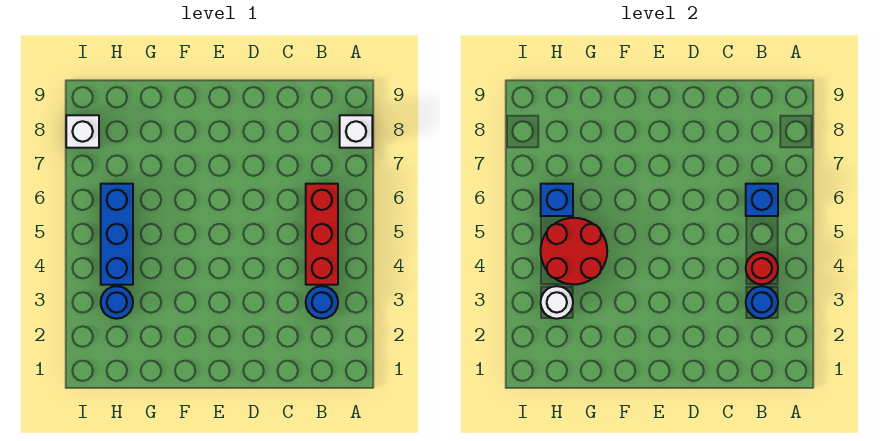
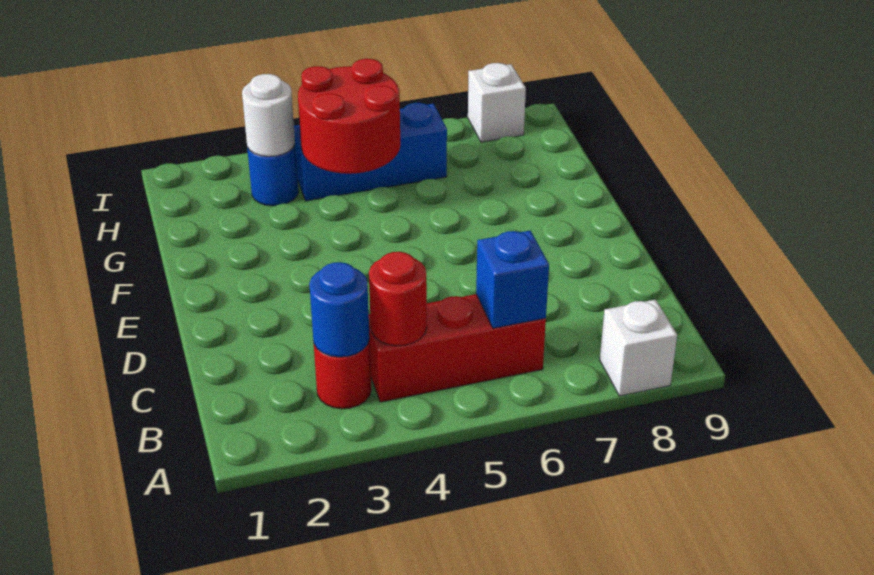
blue 1x1 round brick [306,286,338,319] -> red 1x1 round brick [313,340,372,409]
blue 1x1 brick [541,184,573,216] -> none

